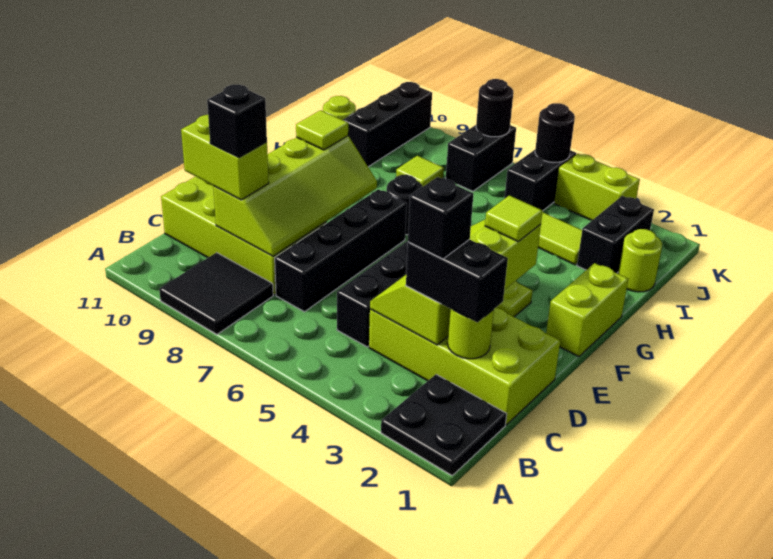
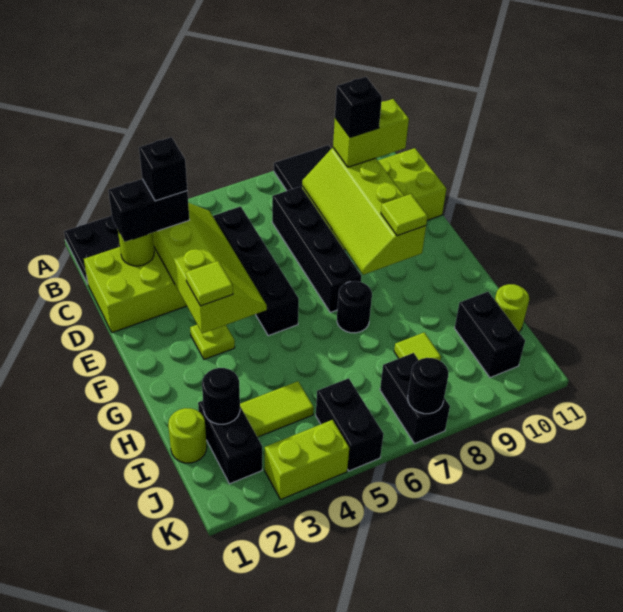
lime 1x2 brick [546,263,628,357] -> none
black 1x3 brick [343,82,432,167] -> black 1x2 brick [455,292,525,378]
black 1x1 round brick [535,103,575,162] -> black 1x1 round brick moved to [202,368,240,424]

